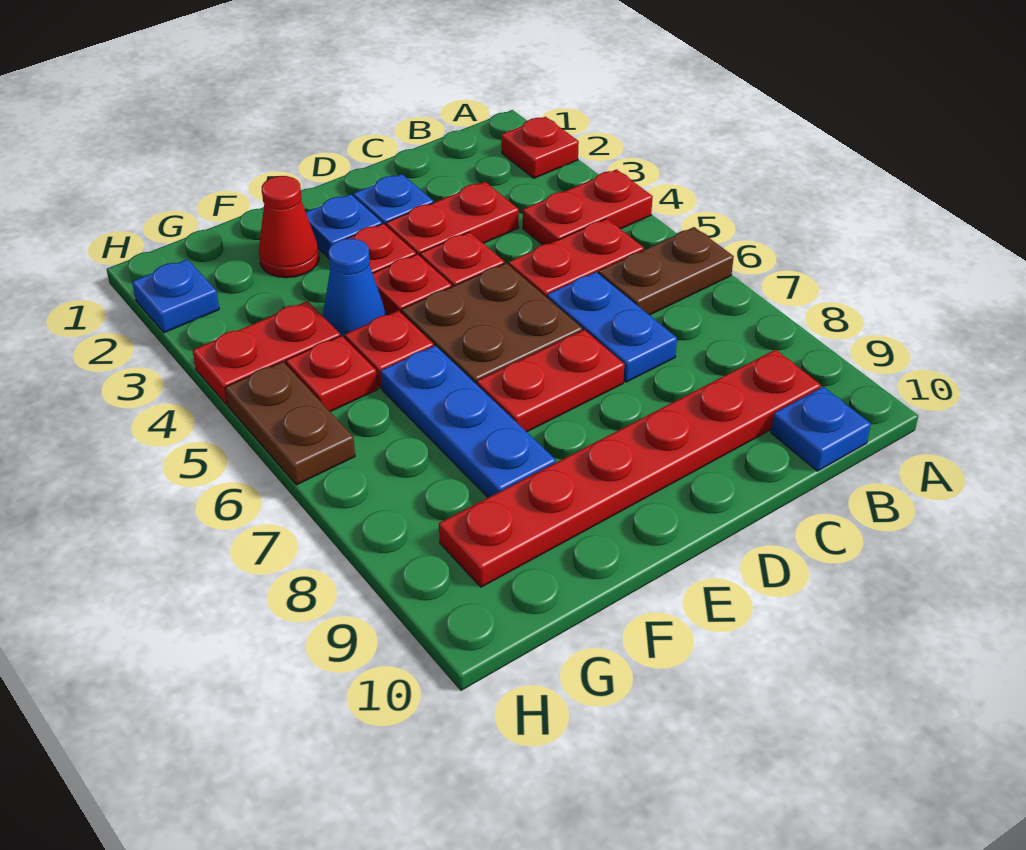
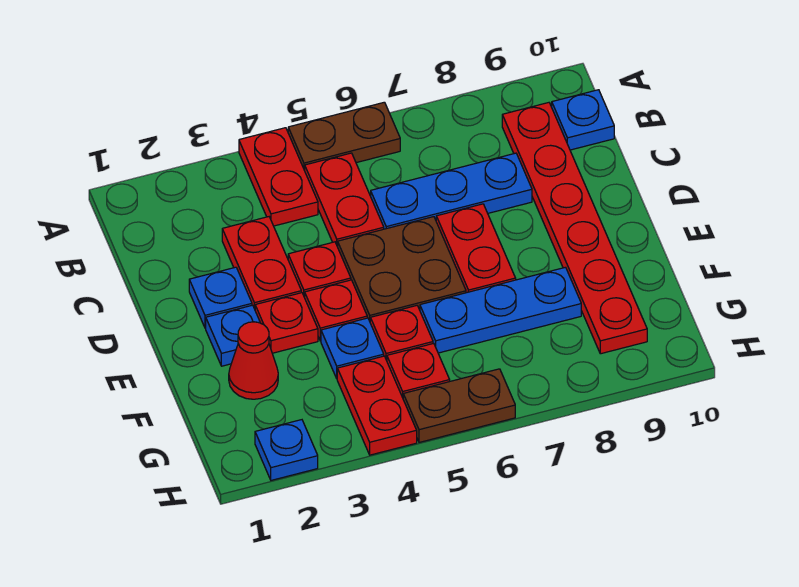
red 1x1 plate [501,117,579,178] -> none
brown 1x2 plate [598,227,734,315] -> brown 1x2 plate turned to [288,102,400,170]
blue 1x2 plate [547,272,677,382] -> blue 1x3 plate [371,153,532,229]
blue 1x1 cone [323,239,385,338] -> blue 1x1 plate [321,318,384,378]

